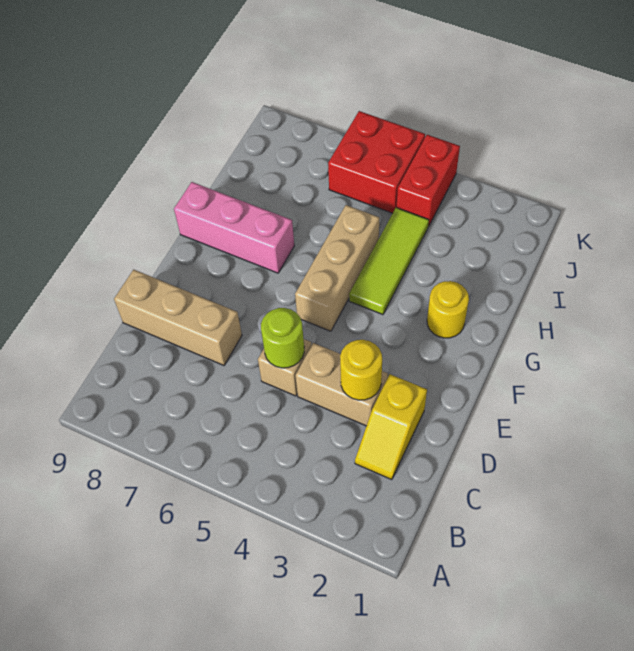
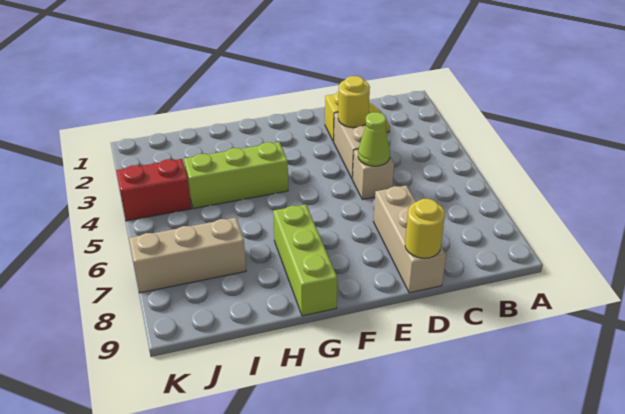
lime 1x1 round brick [261,308,304,368] -> lime 1x1 cone [358,112,390,166]
tan 1x3 brick [295,205,379,331] -> tan 1x3 brick moved to [129,218,246,293]
yellow 1x1 round brick [427,281,469,338] -> yellow 1x1 round brick moved to [405,198,445,258]
lime 1x3 tile [349,208,429,315] -> lime 1x3 brick [184,142,288,209]
pink 1x3 brick [174,182,294,273] -> lime 1x3 brick [273,204,337,316]
red 2x2 brick [328,111,425,213] -> none

